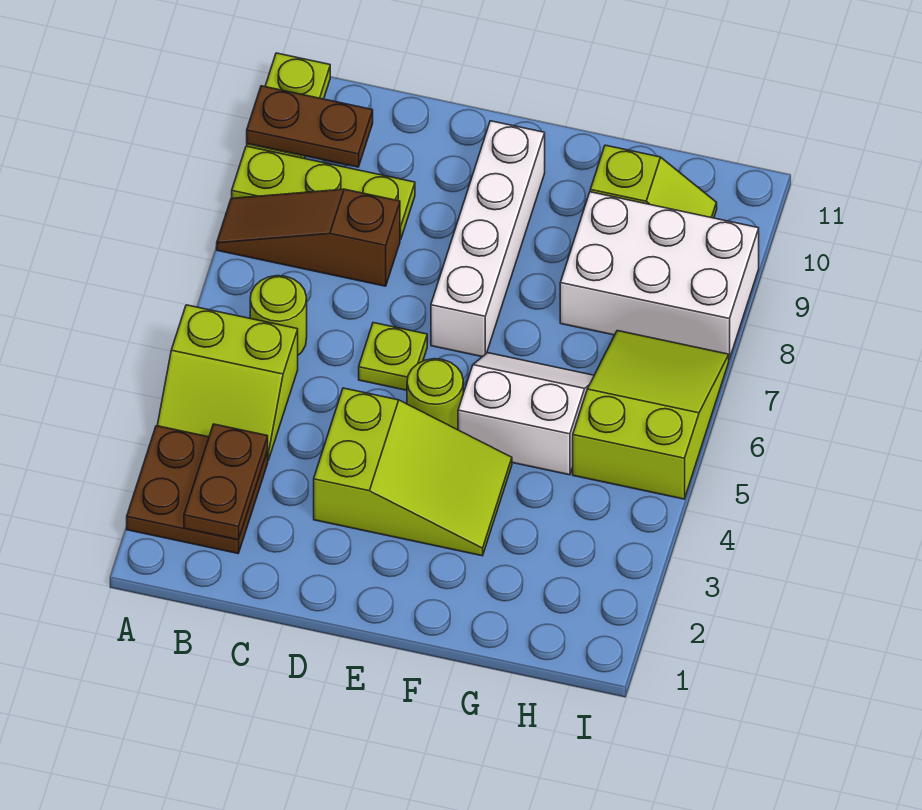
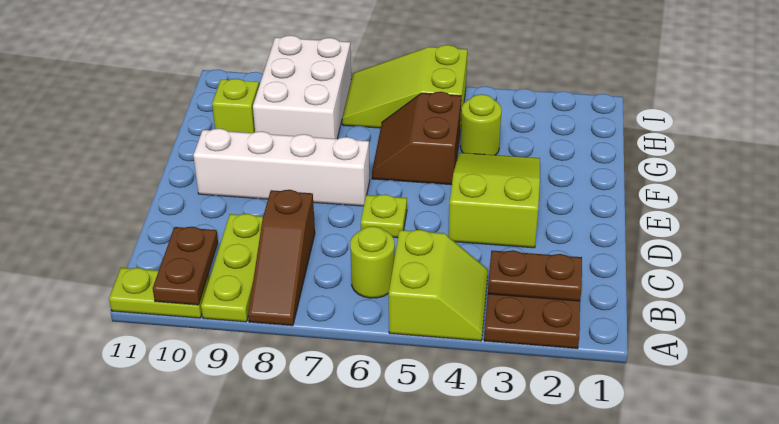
lime 1x1 round brick [407,359,463,430] -> lime 1x1 round brick moved to [460,94,502,155]
white 2x2 slope [458,353,594,475] -> brown 2x2 slope [372,92,461,185]

